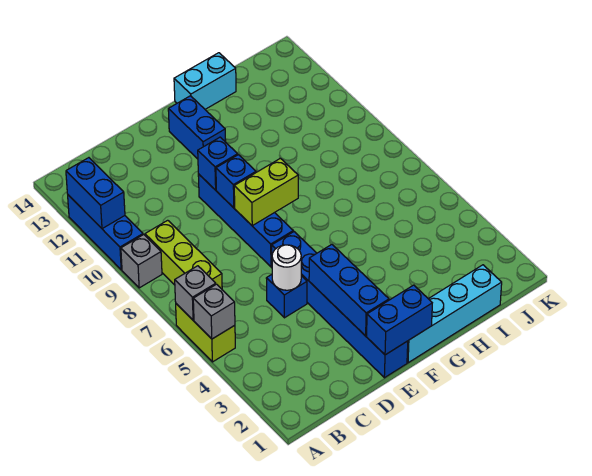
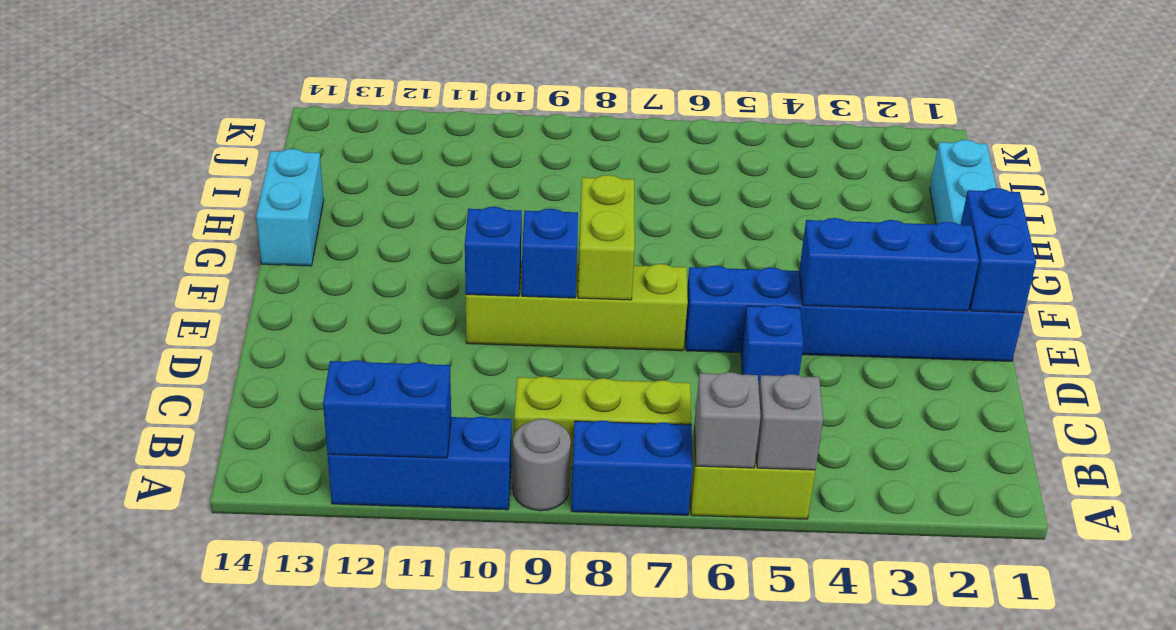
grey 1x1 brick [121,235,162,288] -> grey 1x1 round brick [513,419,571,511]
white 1x1 round brick [272,245,301,290] -> none
blue 1x4 brick [198,174,293,267] -> lime 1x4 brick [466,262,688,351]
blue 1x2 brick [168,96,226,159] -> blue 1x2 brick moved to [571,421,693,515]

